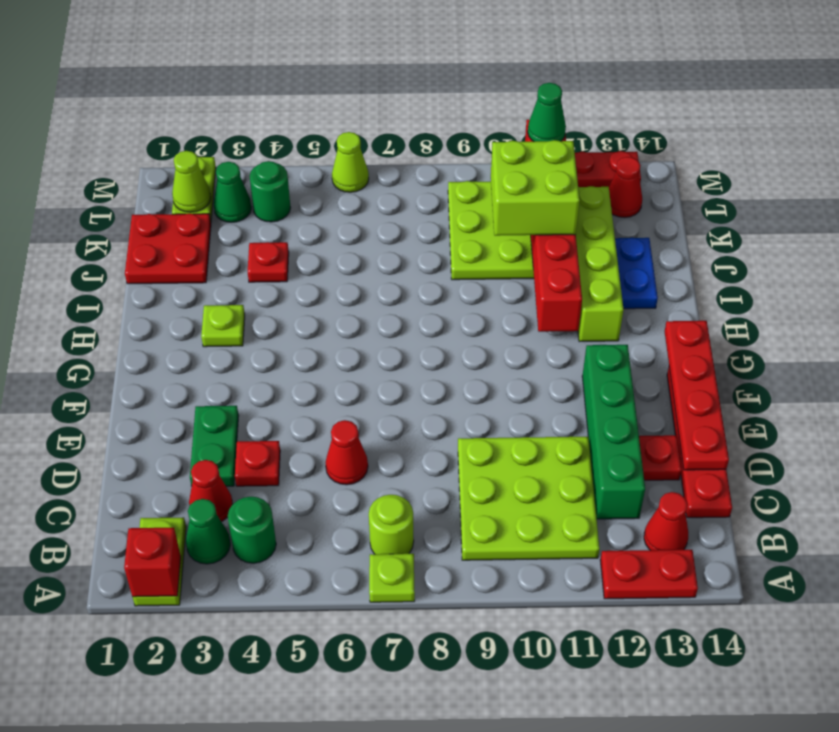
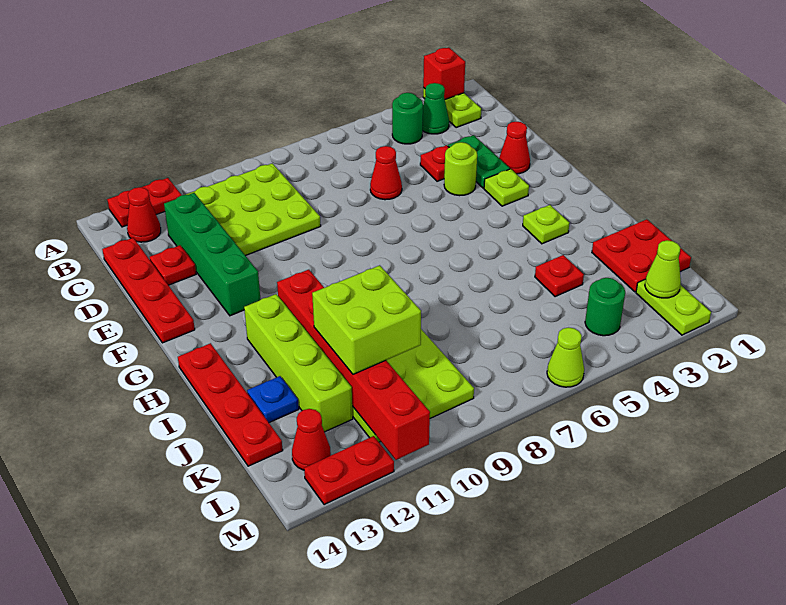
lime 1x1 plate [369,554,415,602] -> lime 1x1 plate moved to [484,169,529,206]
lime 1x1 round brick [369,495,414,554] -> lime 1x1 round brick moved to [444,142,477,196]
red 1x1 cone [189,460,233,522] -> red 1x1 cone moved to [499,122,530,174]
red 1x4 plate [665,321,729,470] -> red 1x4 plate moved to [178,343,283,466]
blue 1x2 plate [615,238,658,309] -> blue 1x1 plate [247,376,299,422]
green 1x1 cone [213,162,251,222] -> none
green 1x1 cone [528,83,566,142] -> none

